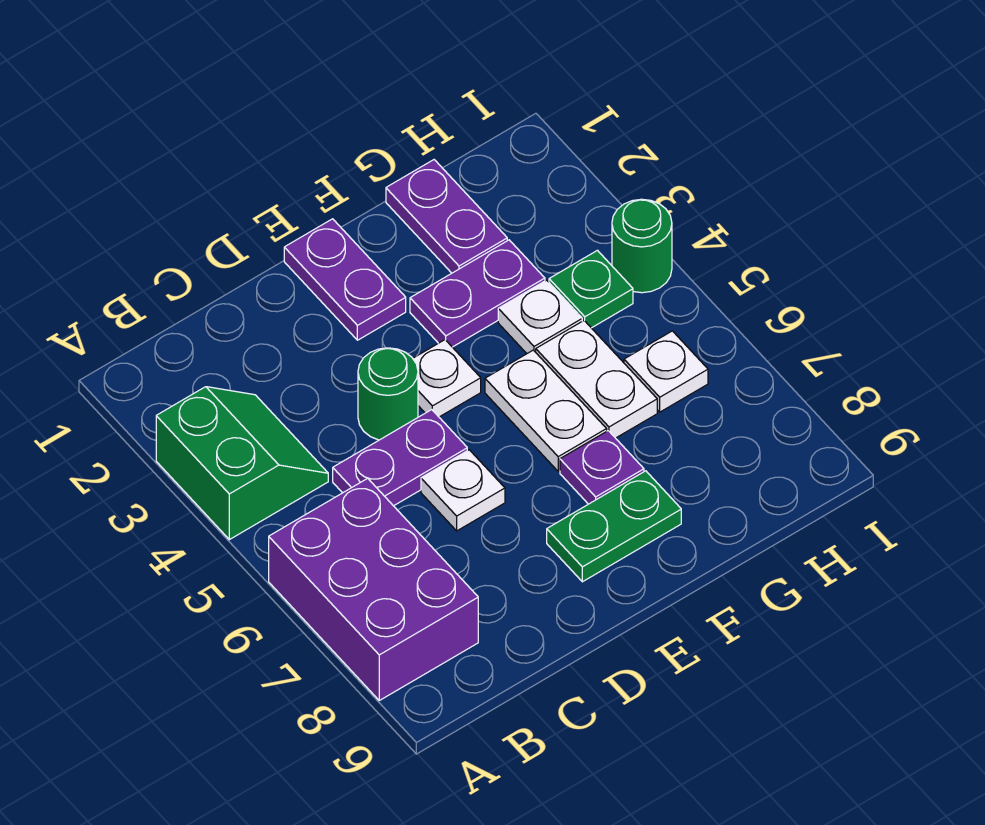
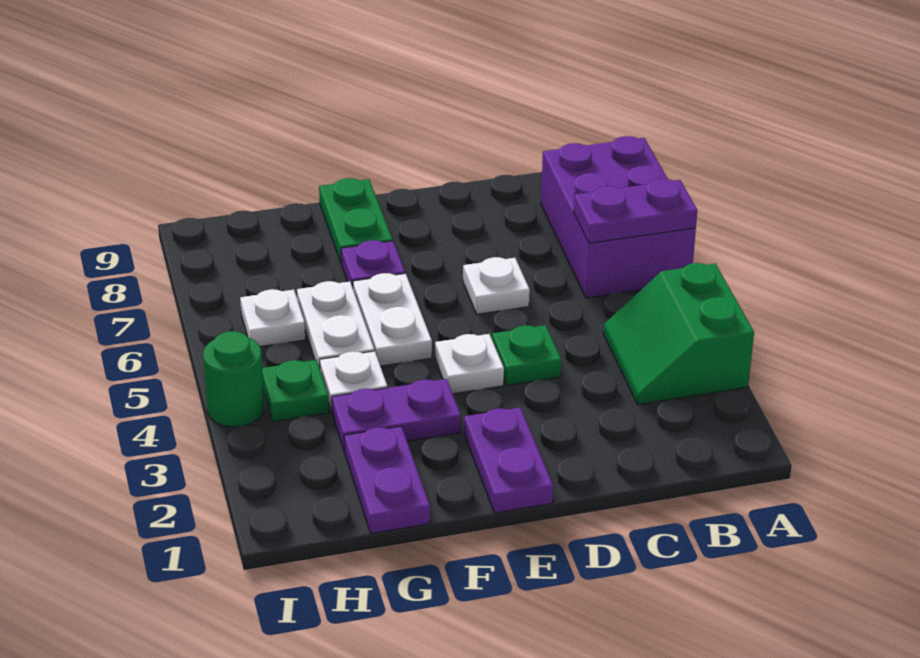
purple 1x2 plate [333,410,467,506] -> purple 1x2 plate moved to [574,179,697,243]
green 1x1 round brick [358,348,418,440] -> green 1x1 plate [492,325,561,385]
green 1x2 plate [547,471,681,582] -> green 1x2 plate turned to [319,178,393,264]

